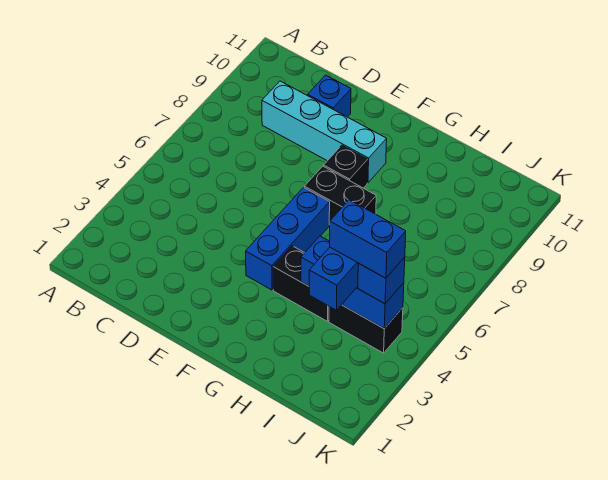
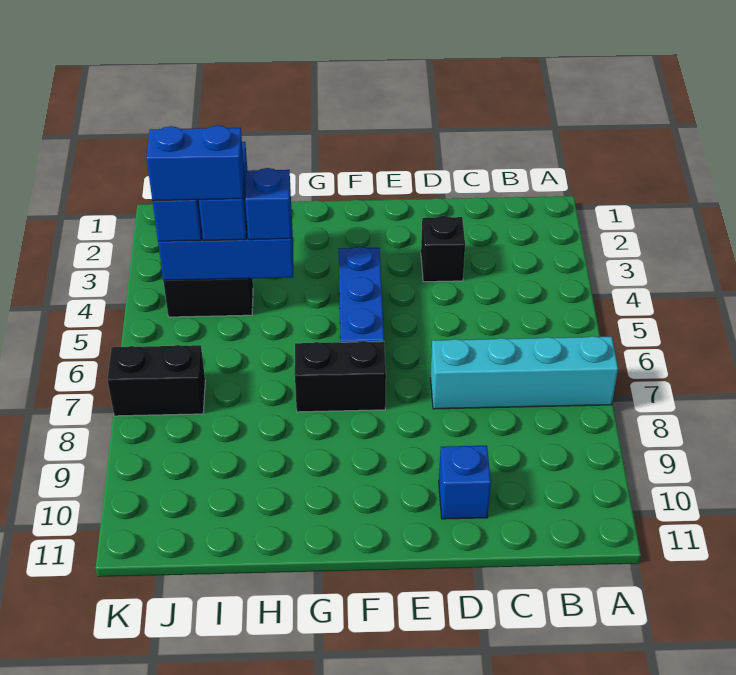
cyan 1x4 brick [262,81,387,183] -> cyan 1x4 brick moved to [431,336,618,409]
black 1x1 brick [324,145,368,188] -> black 1x1 brick moved to [421,216,465,282]
black 1x2 brick [273,246,329,321] -> black 1x2 brick moved to [107,345,205,416]
none -> blue 1x1 brick [245,168,292,240]

